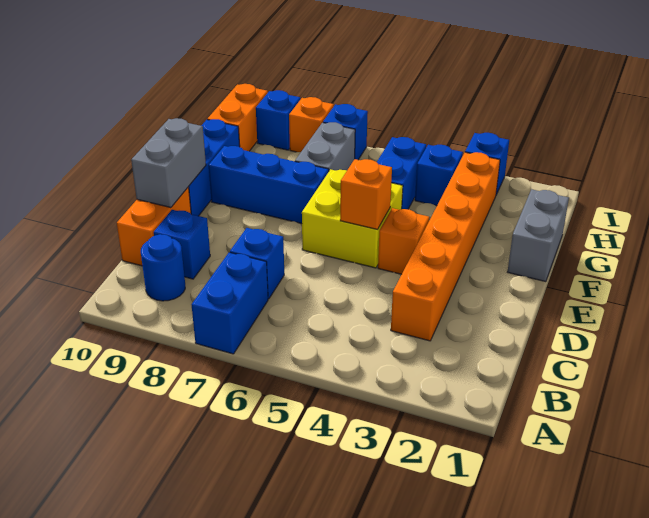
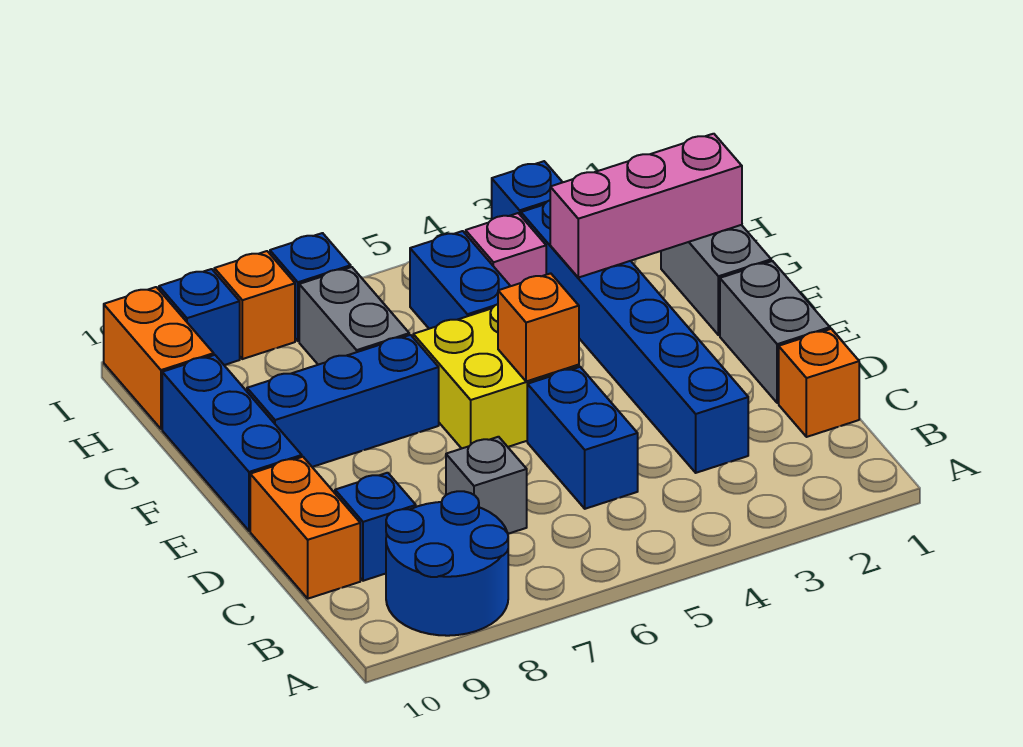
blue 1x2 brick [192,252,268,354] -> blue 1x2 brick moved to [527,367,638,509]
blue 1x1 round brick [141,234,185,301] -> blue 2x2 round brick [386,491,508,636]
orange 1x6 brick [391,152,500,341] -> blue 1x6 brick [521,200,748,473]
blue 1x1 brick [230,228,284,299] -> grey 1x1 brick [446,437,527,534]
grey 1x2 brick [131,118,206,208] -> grey 1x2 brick moved to [720,261,830,403]
orange 1x1 brick [378,208,429,274] -> orange 1x1 brick moved to [779,329,859,437]
none -> pink 1x3 brick [550,134,742,278]
blue 1x1 brick [415,145,463,206] -> pink 1x1 brick [466,213,546,286]

